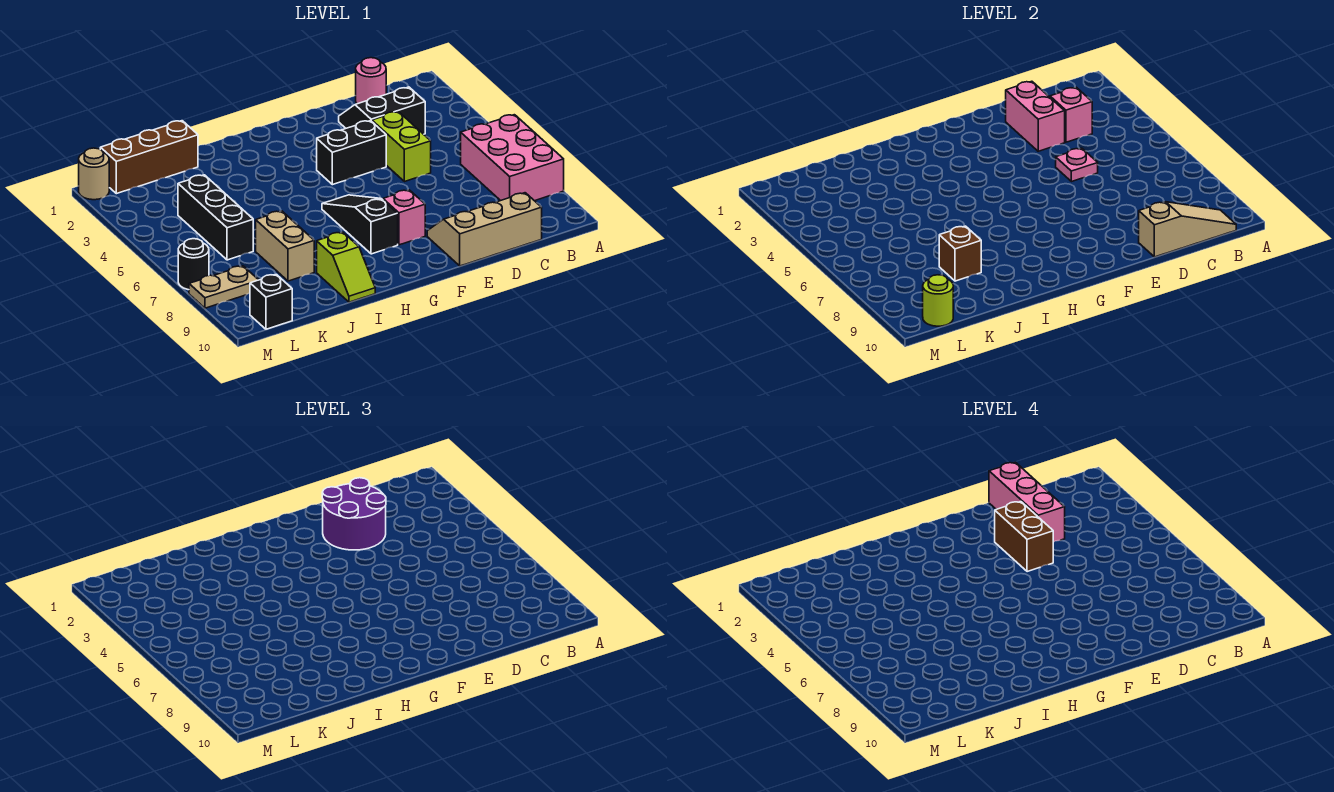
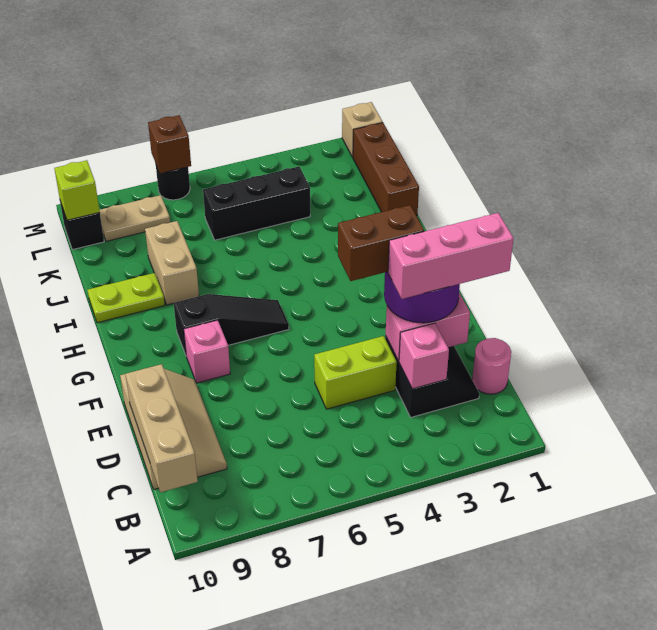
pink 2x3 brick [461,115,564,201] -> none
tan 1x3 slope [1139,202,1236,257] -> tan 1x3 brick [125,364,198,492]
pink 1x1 plate [1056,148,1098,182] -> none
black 1x2 brick [317,121,386,185] -> none
lime 1x2 slope [317,232,375,302] -> lime 1x2 plate [88,273,165,323]
tan 1x2 brick [256,211,314,281] -> tan 1x2 brick turned to [145,221,199,305]
brown 1x1 brick [939,226,981,281] -> brown 1x1 brick moved to [148,115,191,173]
tan 1x2 plate [189,266,258,308] -> tan 1x2 plate turned to [99,195,170,241]
lime 1x1 round brick [923,275,953,326] -> lime 1x1 brick [54,160,100,220]
tan 1x1 round brick [79,148,109,200] -> tan 1x1 brick [342,102,383,157]

